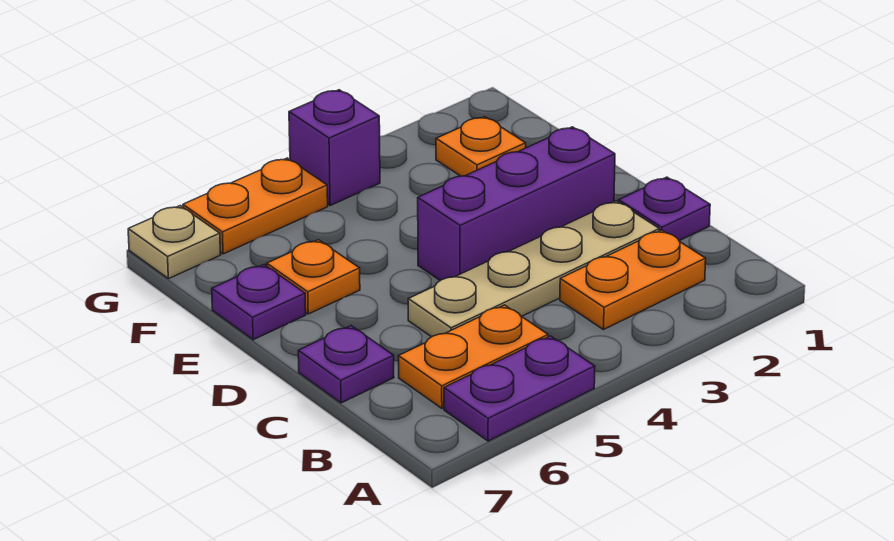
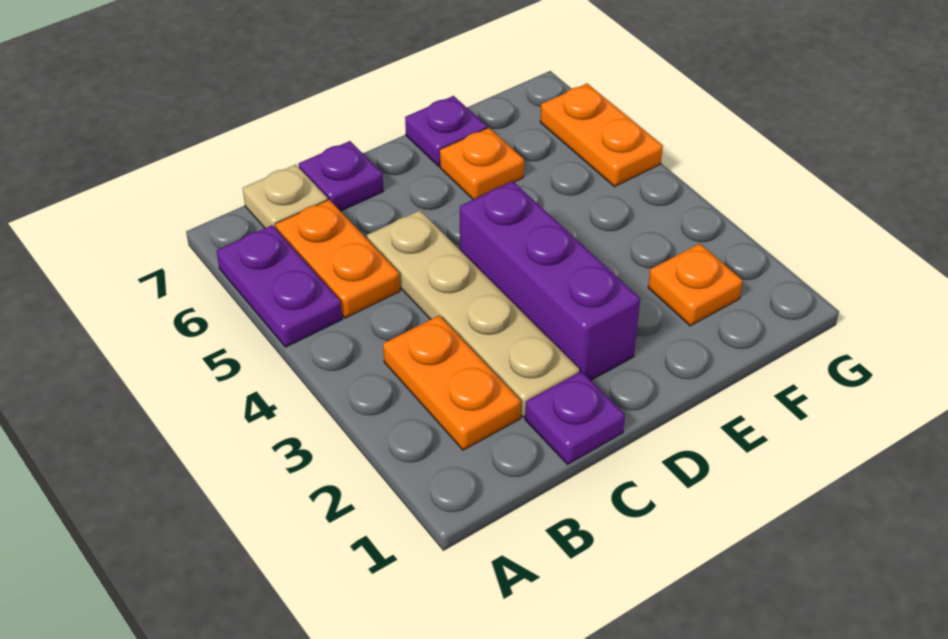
purple 1x1 brick [289,90,380,205] -> none
tan 1x1 plate [128,206,221,279] -> tan 1x1 plate moved to [243,165,328,229]

